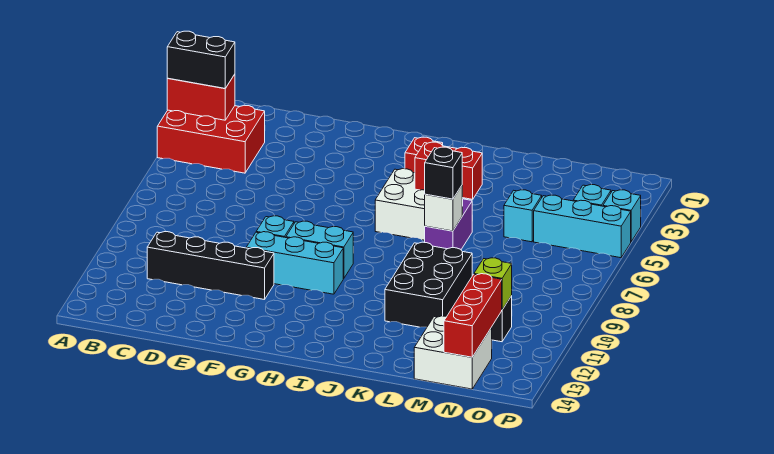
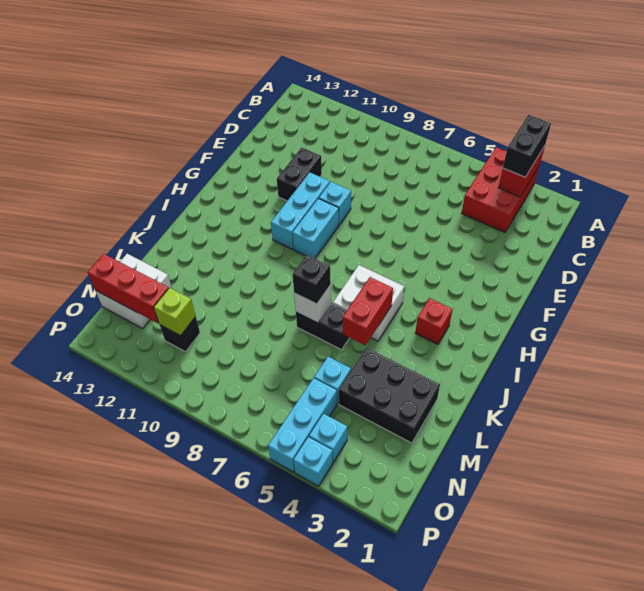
black 1x4 brick [147,231,274,300] -> black 1x2 brick [277,147,322,201]
purple 1x2 brick [425,199,472,249] -> black 1x2 brick [296,303,349,350]
black 2x3 brick [385,242,472,327] -> black 2x3 brick moved to [339,348,440,443]

